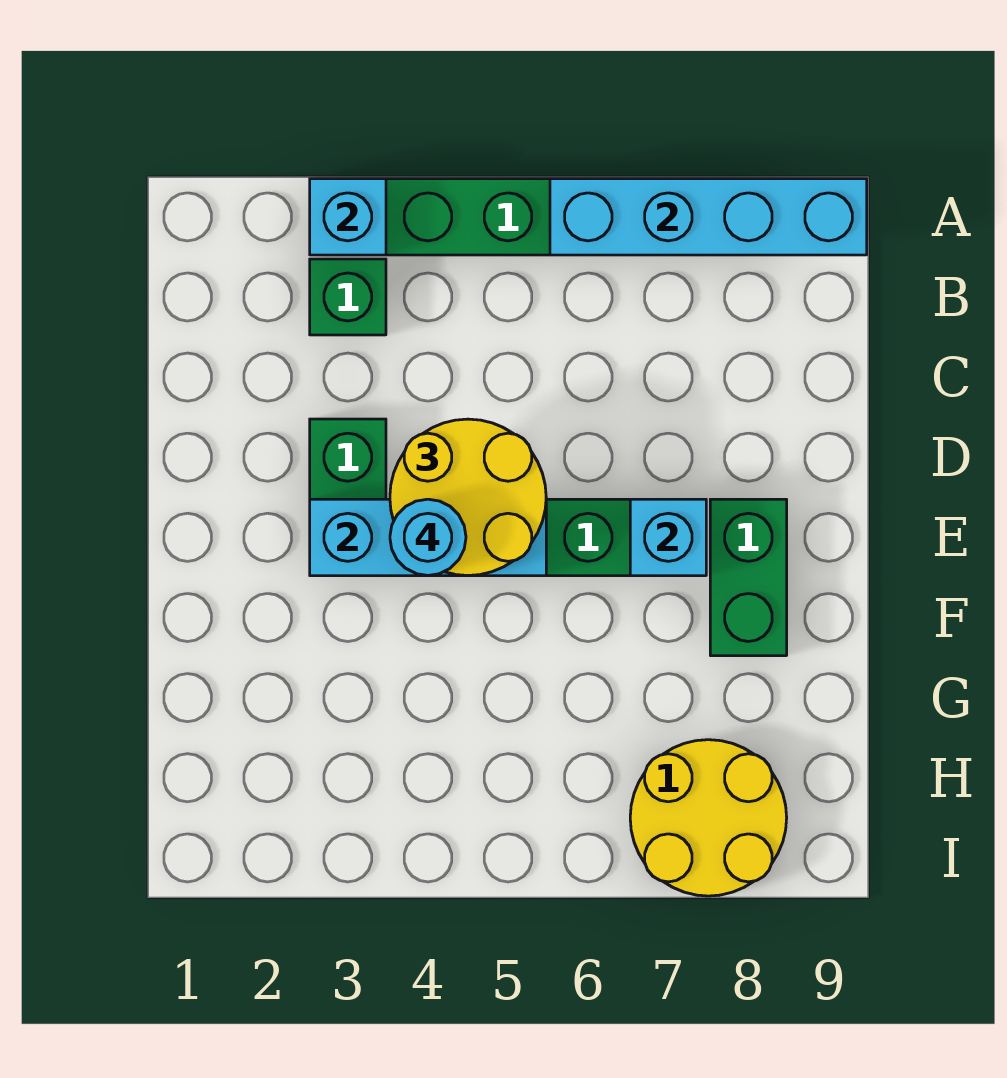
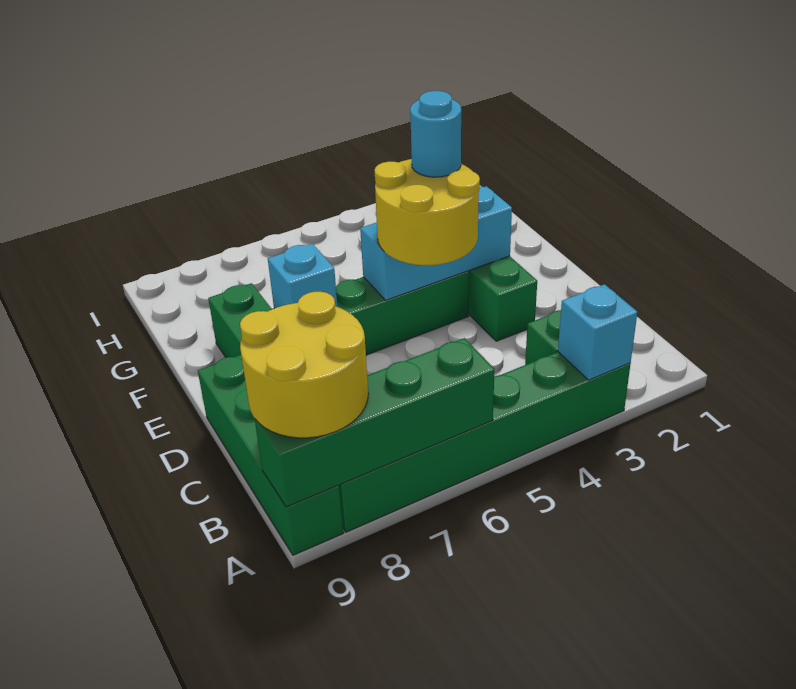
cyan 1x4 brick [550,179,867,255] -> green 1x4 brick [255,338,494,507]
none -> green 1x4 brick [198,355,343,555]
yellow 2x2 round brick [630,740,787,896] -> yellow 2x2 round brick moved to [240,292,368,438]

